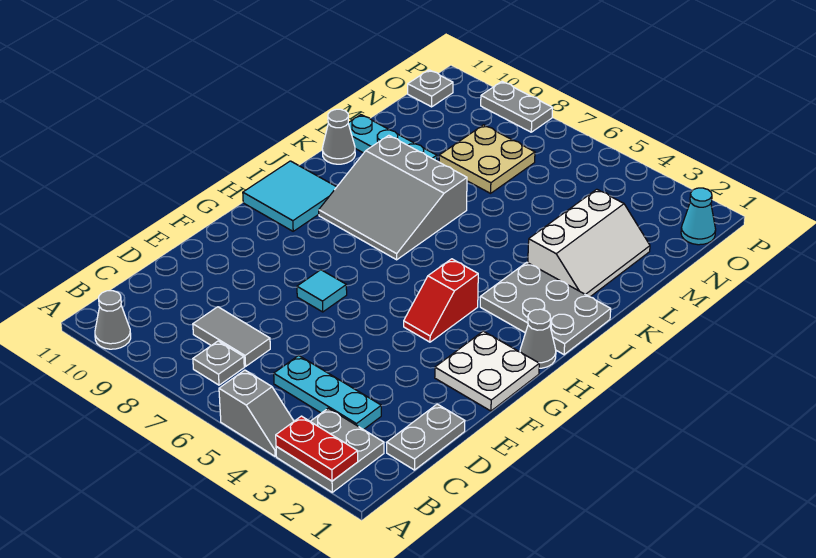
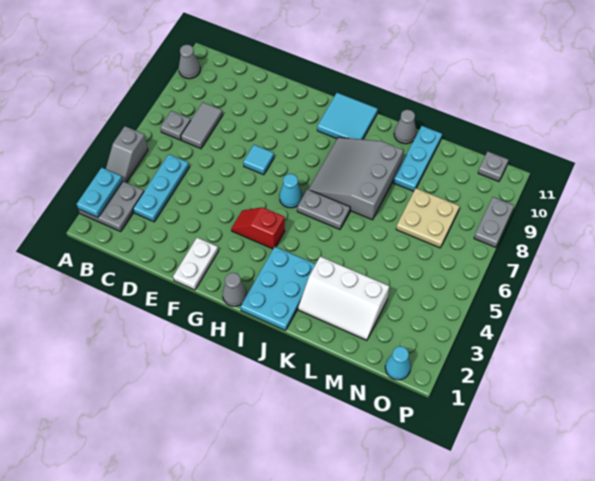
red 1x2 plate [276,416,358,481] -> cyan 1x2 plate [77,168,123,217]
grey 1x2 plate [387,404,465,470] -> grey 1x2 plate moved to [297,189,350,229]
white 2x2 plate [435,331,539,411] -> white 1x2 plate [173,238,218,290]
none -> cyan 1x1 cone [279,174,302,208]
grey 2x3 plate [480,262,611,355] -> cyan 2x3 plate [241,247,316,330]

